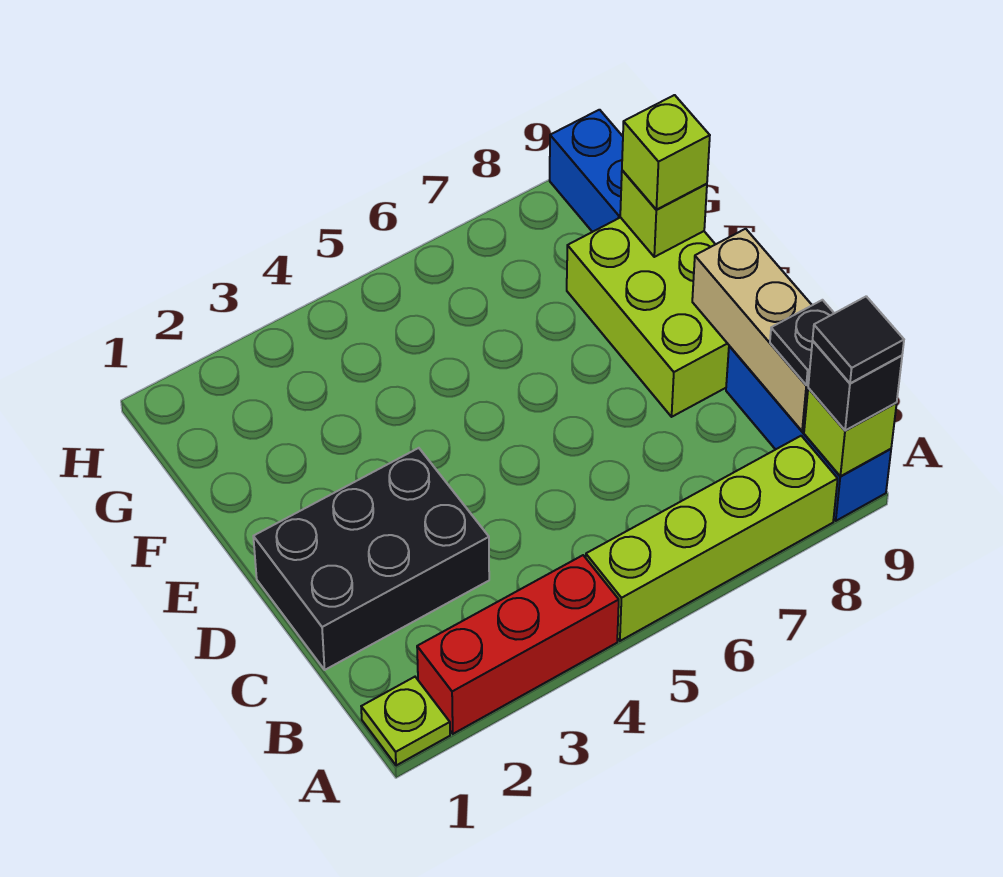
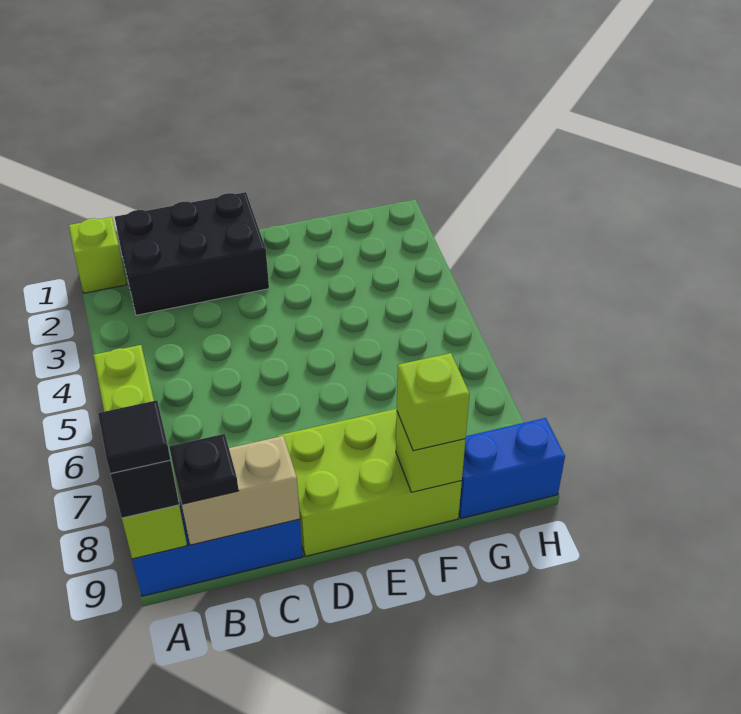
lime 1x1 plate [361,677,450,766] -> lime 1x1 brick [69,217,127,293]
red 1x3 brick [417,555,619,734] -> none
tan 1x3 brick [692,229,812,431] -> tan 1x2 brick [173,436,300,545]
black 2x3 brick [253,448,489,670] -> black 2x3 brick turned to [115,192,269,315]

